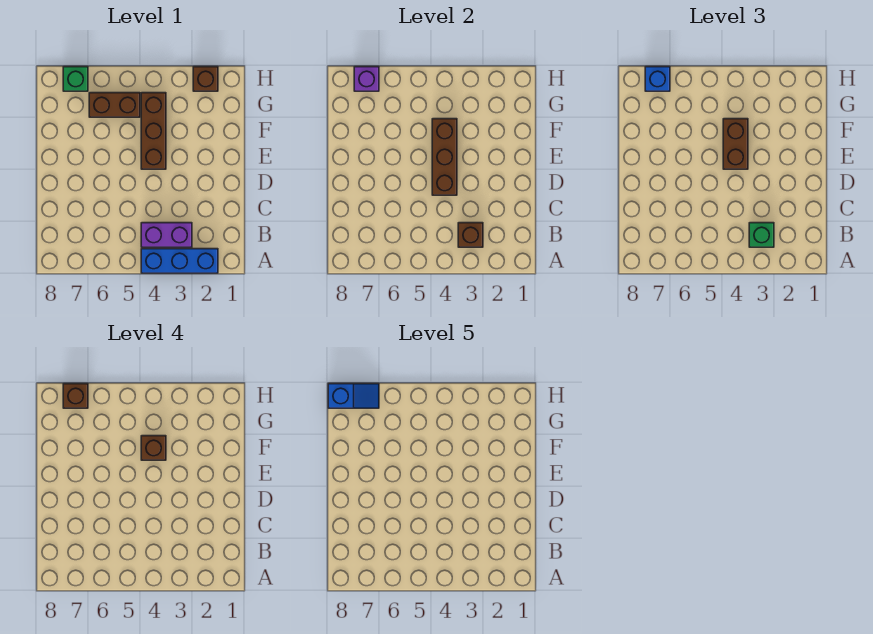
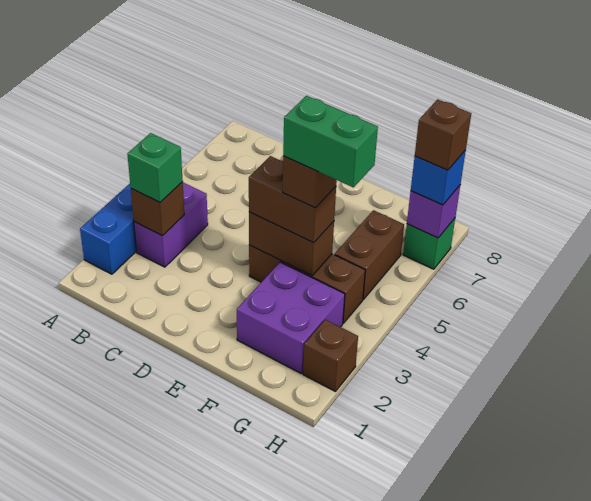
brown 1x3 brick [432,119,457,195] -> brown 1x2 brick [249,212,334,276]
none -> purple 2x2 brick [237,262,345,373]
none -> green 1x2 brick [283,96,378,187]
blue 1x2 slope [328,384,379,408] -> none

